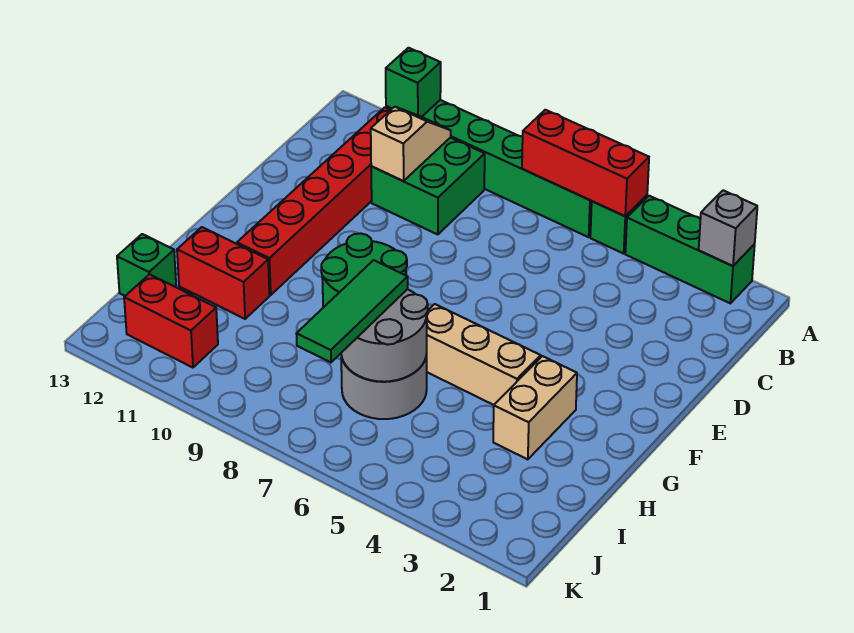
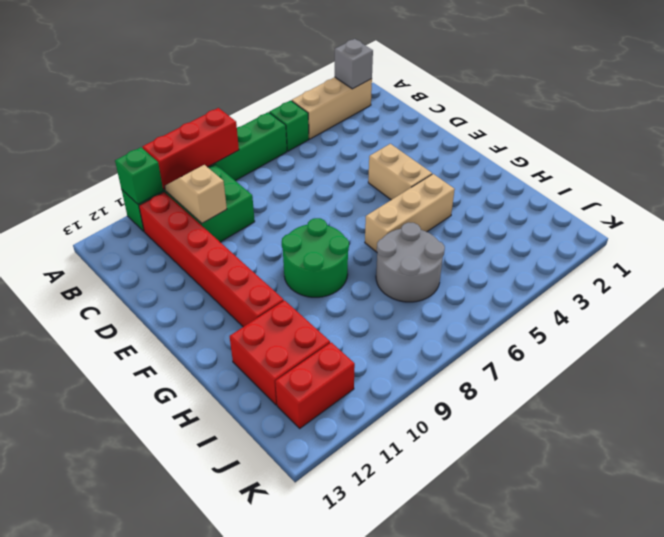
green 1x3 brick [625,196,755,303] -> tan 1x3 brick [292,77,372,139]
red 1x3 brick [522,110,649,216] -> red 1x3 brick moved to [143,108,239,190]
tan 1x2 brick [493,356,577,459] -> tan 1x2 brick moved to [368,144,432,200]
grey 2x2 round brick [341,289,428,382] -> none
green 1x3 tile [296,260,408,362] -> none
red 1x2 brick [177,227,269,319] -> red 2x2 brick [230,300,330,405]
green 1x1 brick [117,234,176,296] -> none

